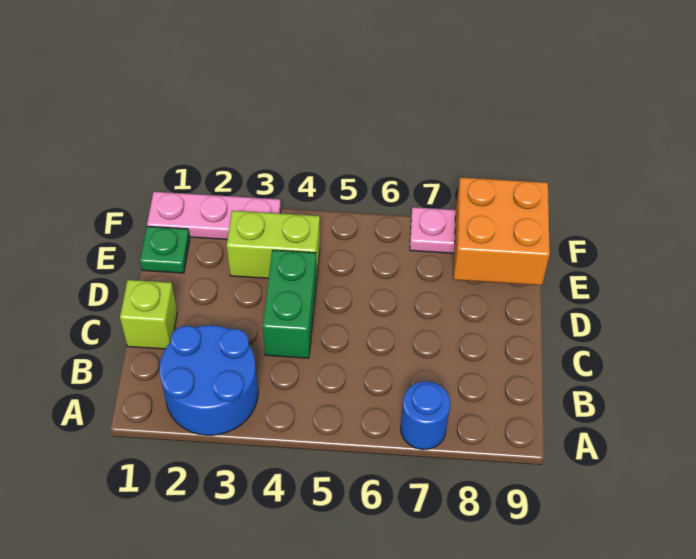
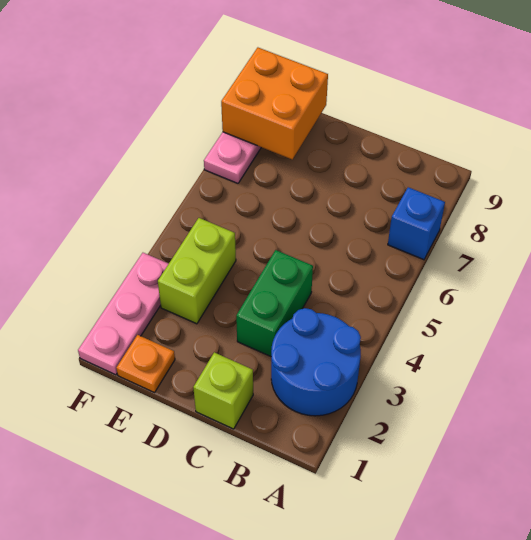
blue 1x1 round brick [401,381,450,450] -> blue 1x1 brick [388,187,445,260]
green 1x2 brick [263,250,316,358] -> green 1x2 brick turned to [236,250,313,356]
green 1x1 plate [140,226,190,273] -> orange 1x1 plate [116,335,175,393]

